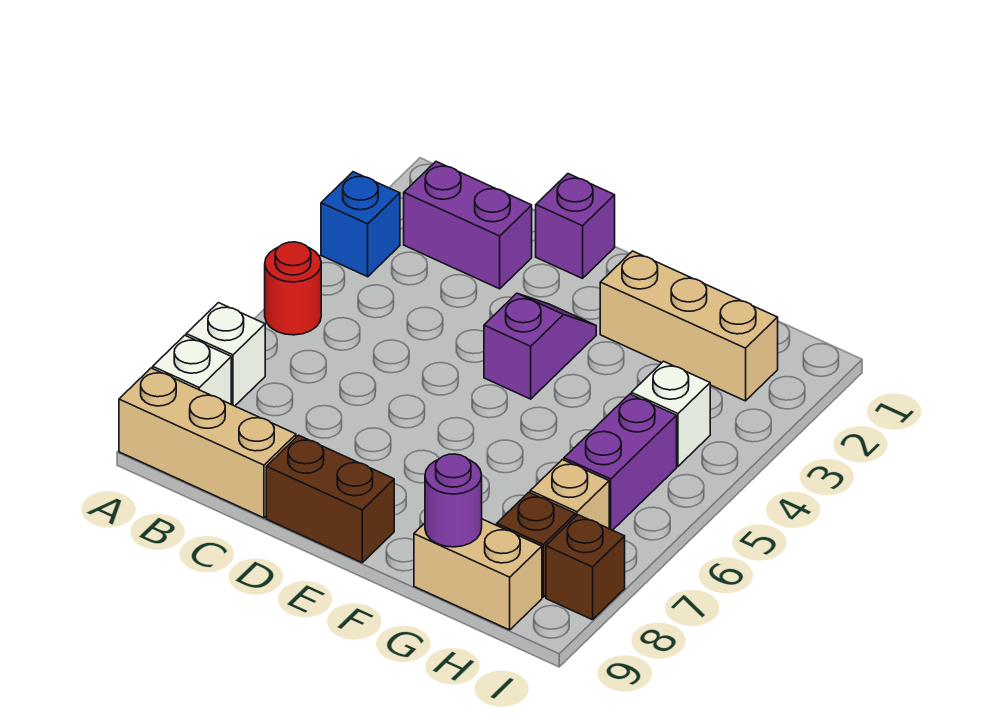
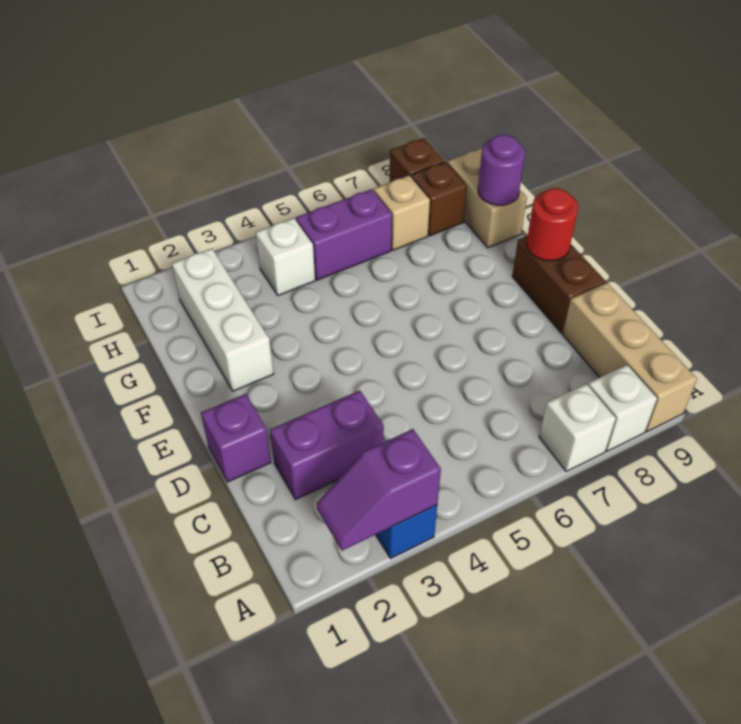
red 1x1 round brick [265,242,321,335] -> red 1x1 round brick moved to [526,188,578,261]
purple 1x2 brick [404,162,532,289] -> purple 1x2 brick turned to [270,391,384,500]
purple 1x2 slope [484,293,596,399] -> purple 1x2 slope moved to [317,429,441,551]
tan 1x3 brick [600,251,778,401] -> white 1x3 brick [172,249,274,391]

